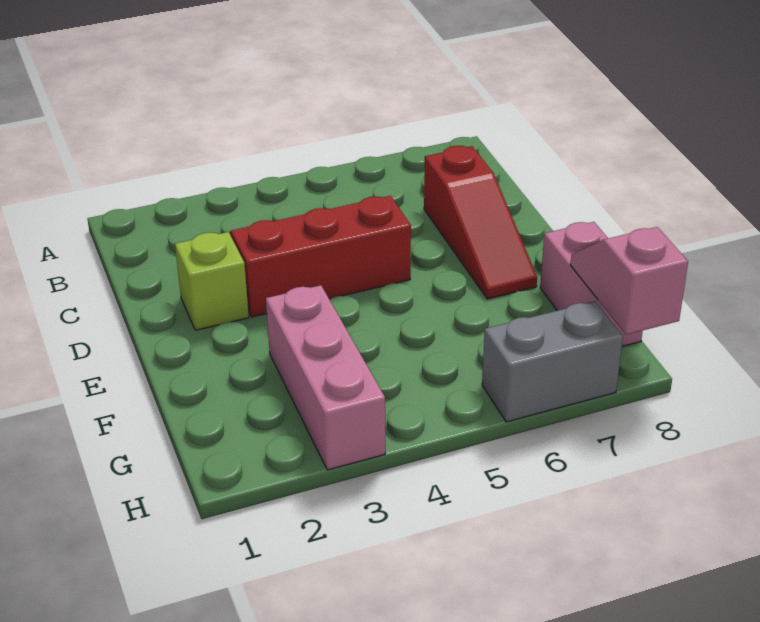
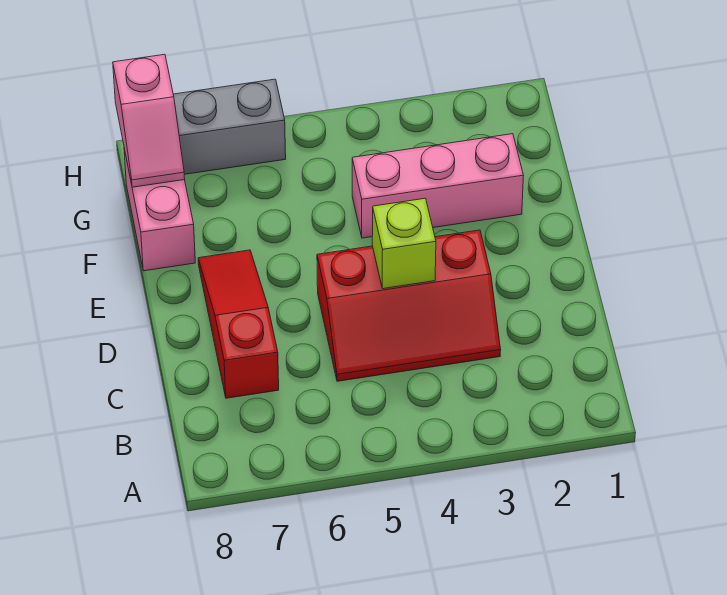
lime 1x1 brick [175,232,249,330] -> lime 1x1 brick moved to [372,198,436,289]
pink 1x3 brick [266,285,385,470] -> pink 1x3 brick turned to [352,134,523,238]

